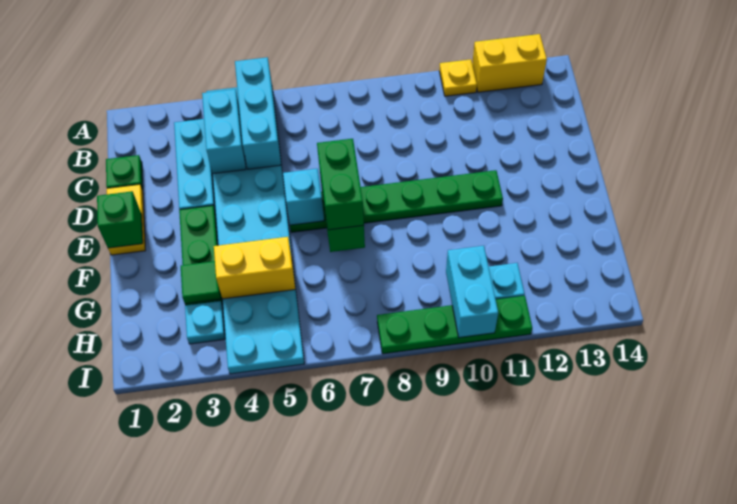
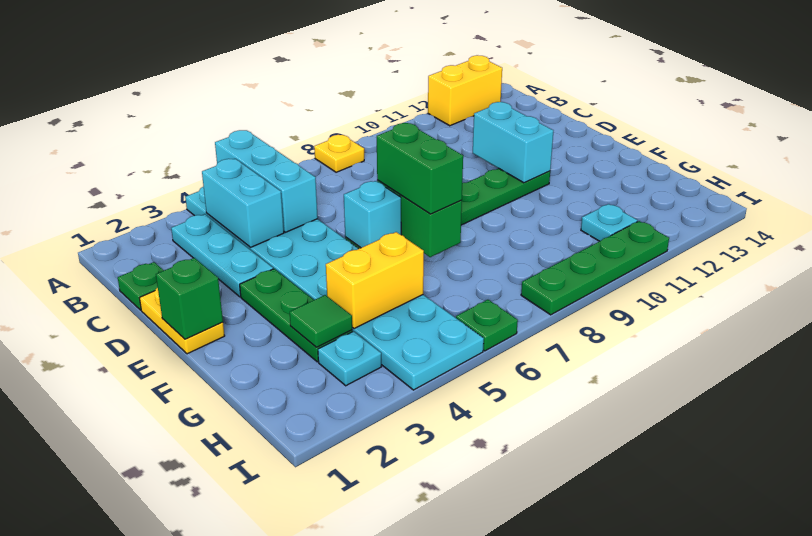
yellow 1x1 plate [439,59,477,96] -> yellow 1x1 plate moved to [314,135,364,172]
cyan 1x2 brick [446,246,498,338] -> cyan 1x2 brick moved to [473,102,553,183]
none -> green 1x1 plate [456,300,518,351]

